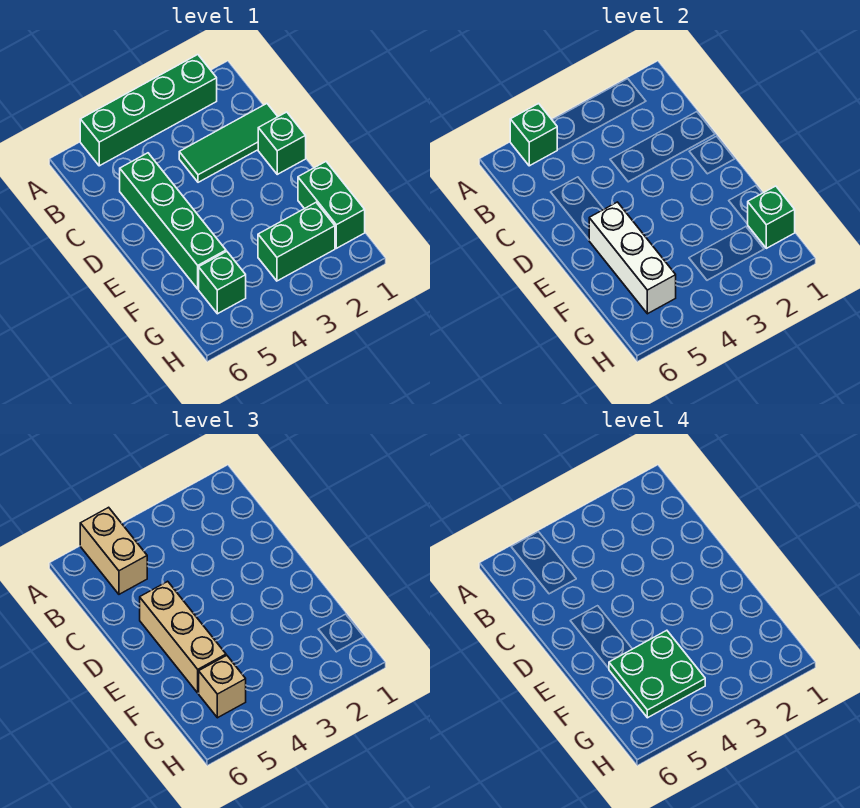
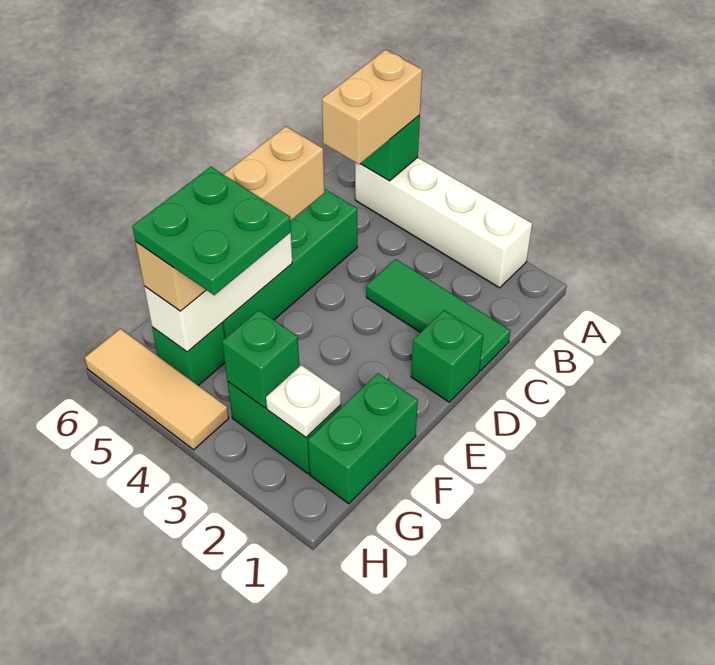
green 1x4 brick [80,55,217,166] -> white 1x4 brick [355,157,532,288]
green 1x1 brick [748,186,795,248] -> green 1x1 brick moved to [222,310,299,408]
none -> white 1x1 plate [266,365,341,437]
none -> tan 1x3 tile [85,329,229,450]

